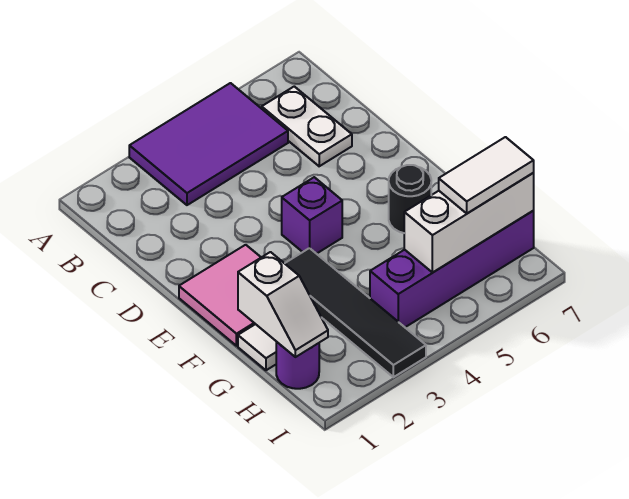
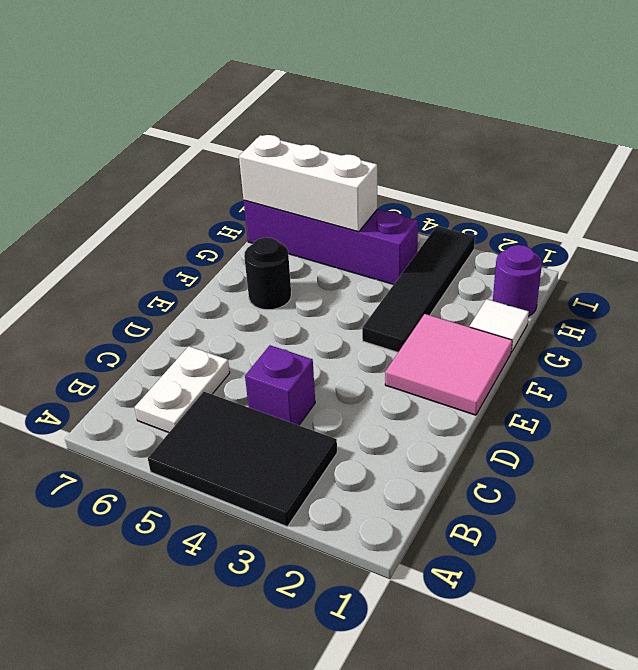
purple 2x3 tile [129,83,288,205] -> black 2x3 tile [148,392,337,526]
purple 1x1 brick [282,177,342,254] -> purple 1x1 brick moved to [245,345,315,425]
white 1x2 slope [238,252,328,357] -> none
white 1x2 tile [439,137,534,213] -> none

